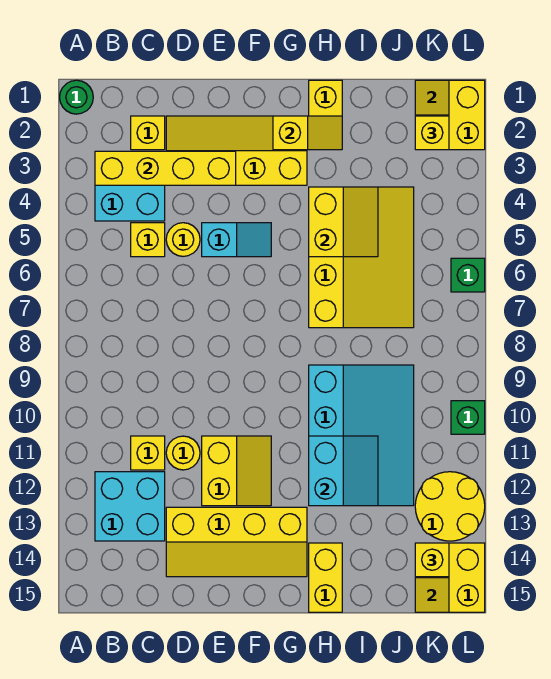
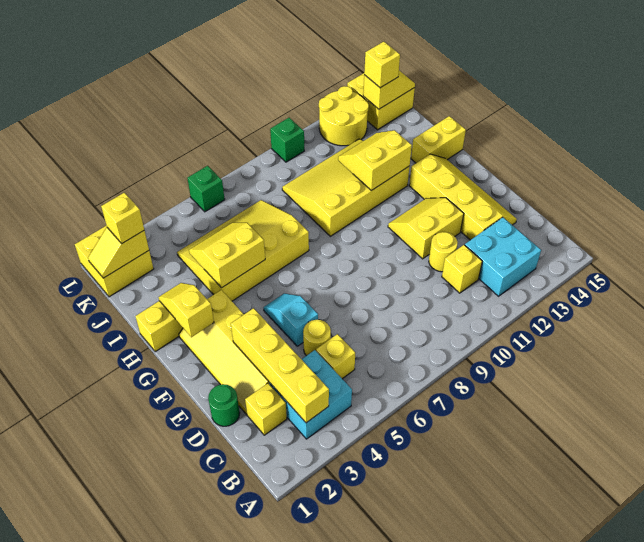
green 1x1 round brick [60,80,93,114] -> green 1x1 round brick moved to [208,384,240,426]
cyan 3x4 slope [309,365,414,506] -> yellow 3x4 slope [282,139,410,236]
cyan 2x2 slope [309,436,378,506] -> yellow 2x2 slope [338,130,412,191]

